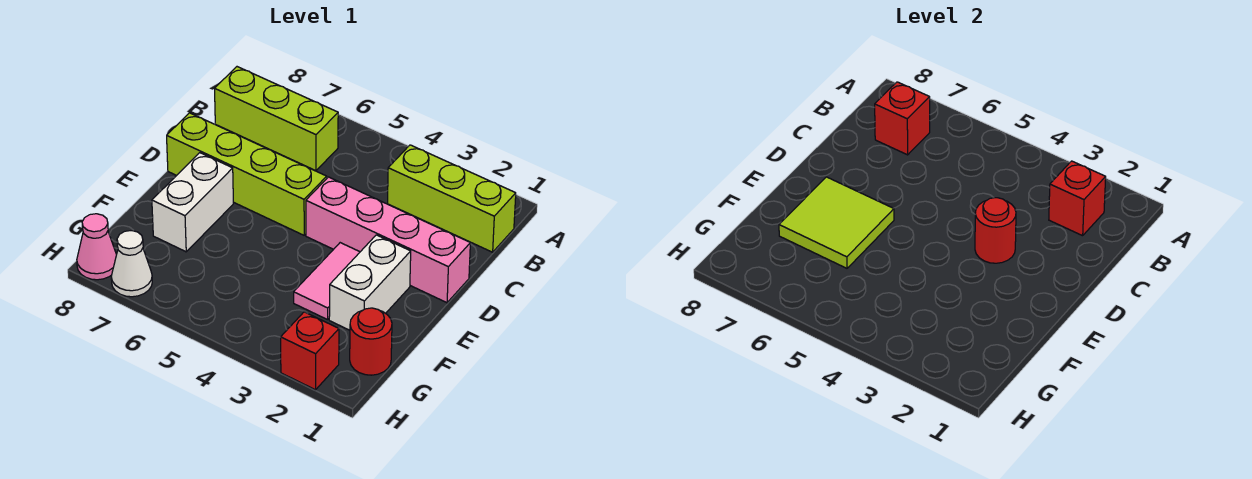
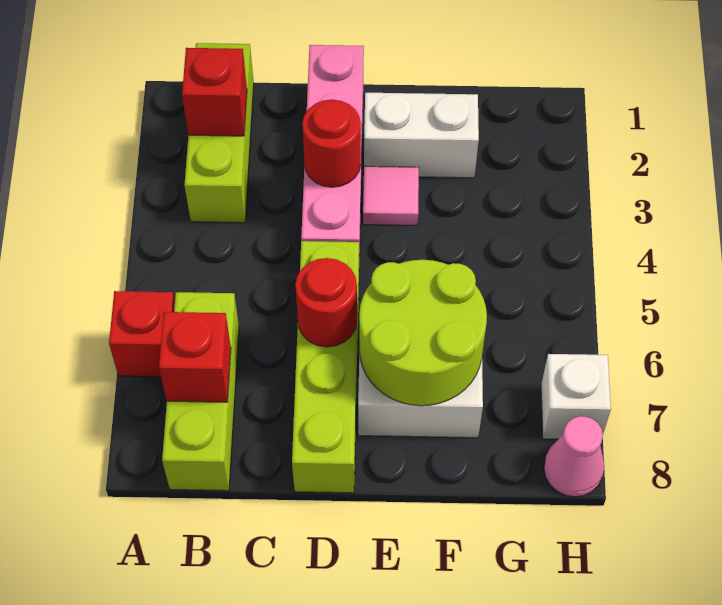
pink 1x2 tile [294,243,360,320] -> pink 1x1 tile [363,166,419,225]
lime 2x2 tile [779,177,894,268] -> lime 2x2 round brick [359,260,487,406]
red 1x1 round brick [350,308,392,375] -> red 1x1 round brick moved to [295,258,357,347]
red 1x1 brick [281,312,339,390] -> red 1x1 brick moved to [109,291,175,377]
white 1x1 cone [111,231,152,297] -> white 1x1 brick [541,354,611,439]

